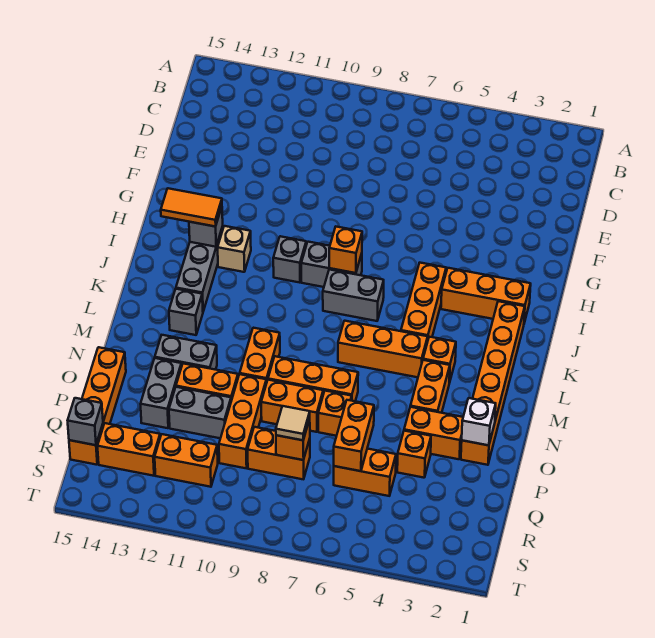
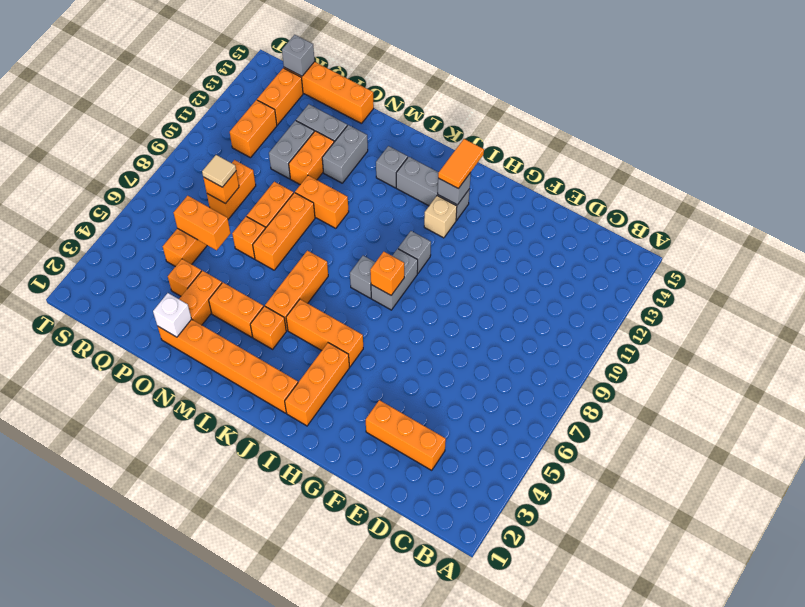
grey 1x2 brick [323,270,384,321] -> grey 1x1 brick [350,256,375,298]
orange 1x3 brick [219,374,266,468] -> orange 1x3 brick moved to [366,400,446,470]

